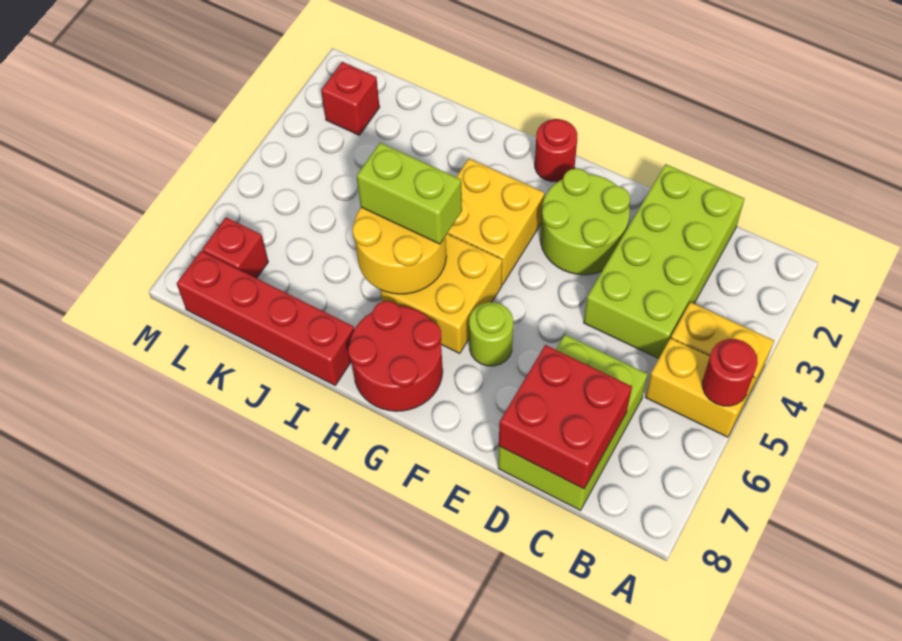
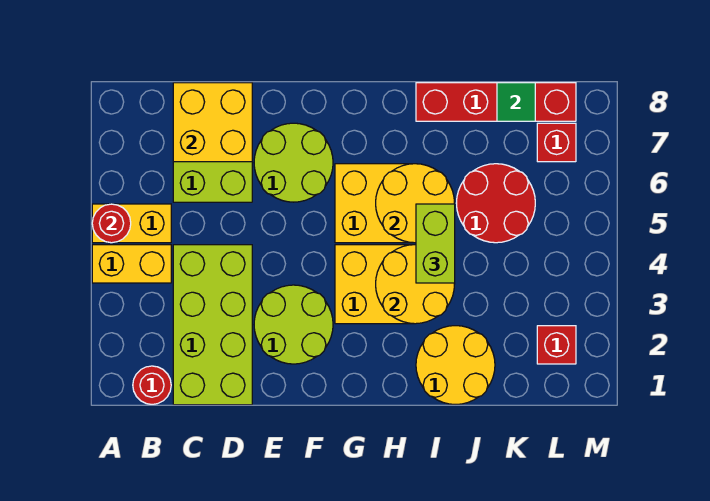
red 2x2 brick [499,345,632,489] -> yellow 2x2 brick [173,83,252,162]
lime 1x1 round brick [469,302,513,366] -> lime 2x2 round brick [254,123,333,202]
red 1x1 round brick [535,119,577,182] -> red 1x1 round brick moved to [133,366,171,404]
red 2x2 round brick [348,301,443,411] -> red 2x2 round brick moved to [456,164,535,243]
none -> yellow 2x2 round brick [376,245,454,324]
lime 1x2 brick [357,143,462,244] -> lime 1x2 brick turned to [416,204,455,283]
none -> yellow 2x2 round brick [416,326,495,404]
none -> green 1x1 tile [497,83,535,121]

